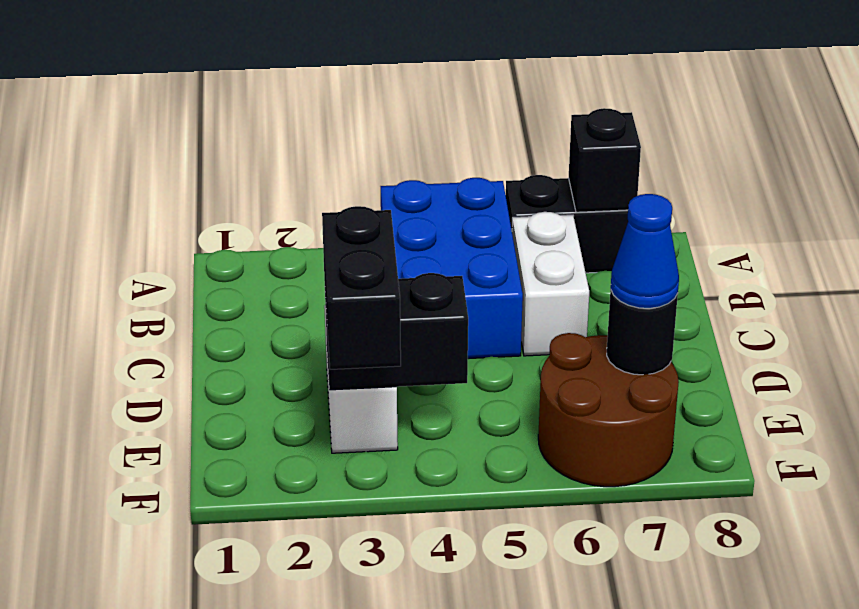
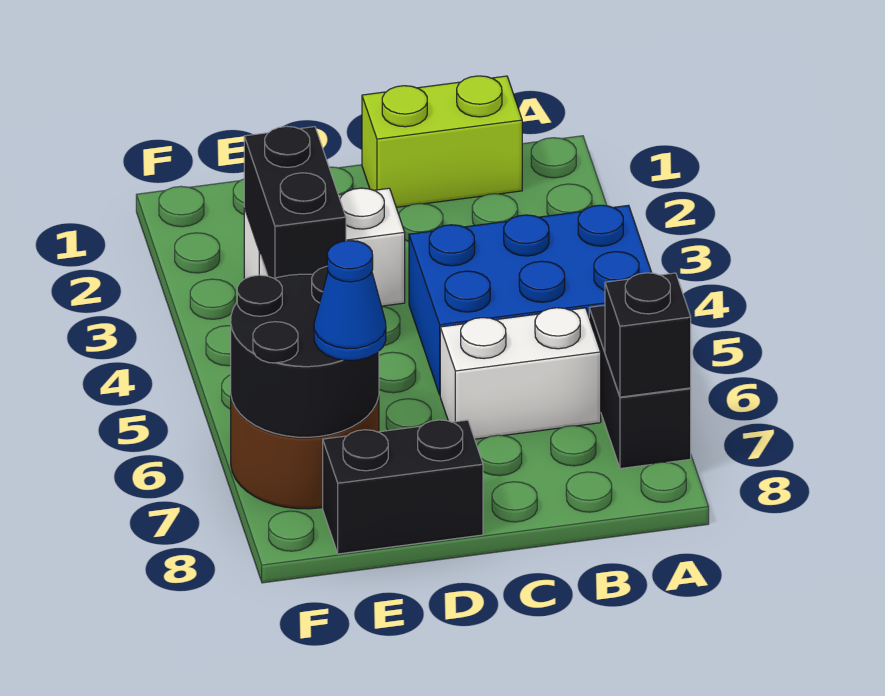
none -> lime 1x2 brick [362,76,522,207]
black 1x2 brick [322,206,401,369] -> black 1x2 brick moved to [323,420,483,554]
black 1x1 round brick [607,289,678,375] -> black 2x2 round brick [231,266,379,437]

